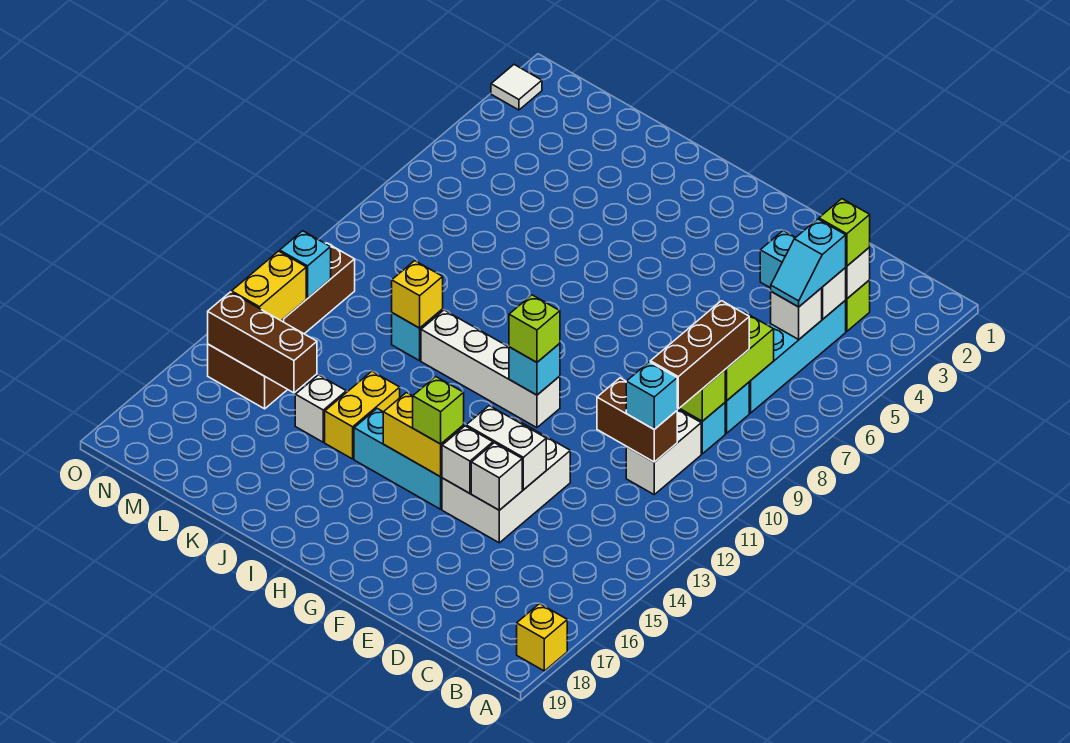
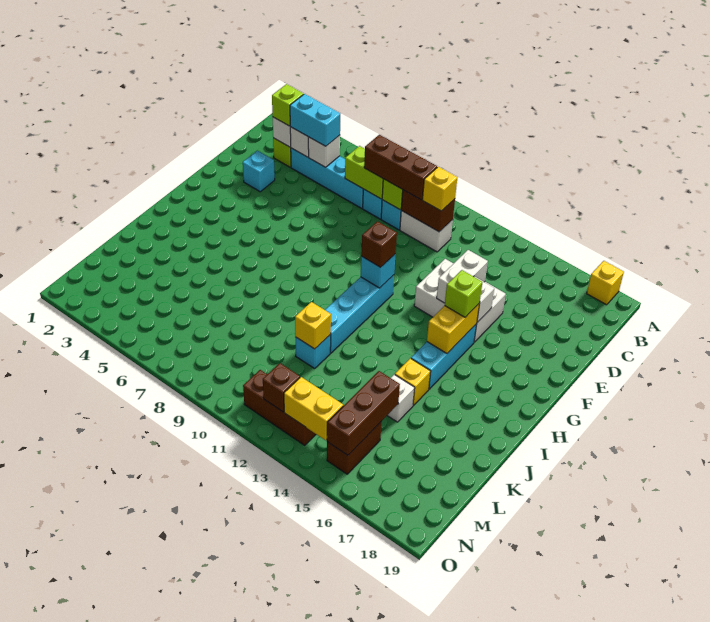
cyan 1x2 slope [771,219,846,307] -> cyan 1x2 brick [290,94,340,146]
brown 1x2 brick [597,378,677,462] -> brown 1x2 brick turned to [401,190,455,232]
cyan 1x1 brick [626,362,677,429] -> yellow 1x1 brick [422,167,458,211]
white 1x1 brick [471,443,522,510] -> none
white 1x4 brick [421,310,560,428] -> cyan 1x4 brick [325,275,394,353]
lime 1x1 brick [509,295,560,362] -> brown 1x1 brick [361,221,397,267]
yellow 1x2 brick [325,371,400,459] -> yellow 1x1 brick [395,358,431,405]
cyan 1x1 brick [280,231,331,298] -> brown 1x1 brick [263,363,300,412]
white 1x1 tile [491,65,542,110] -> none

